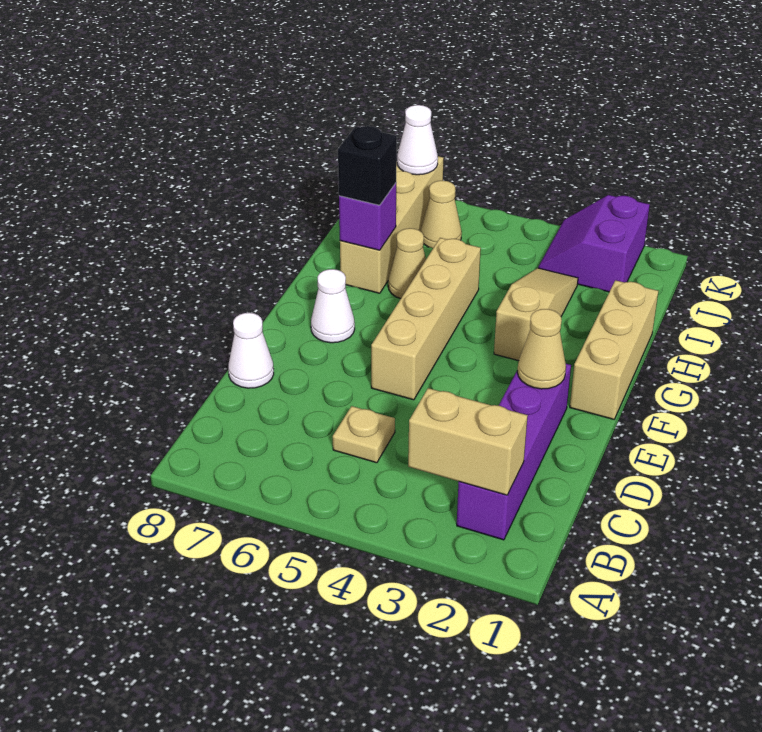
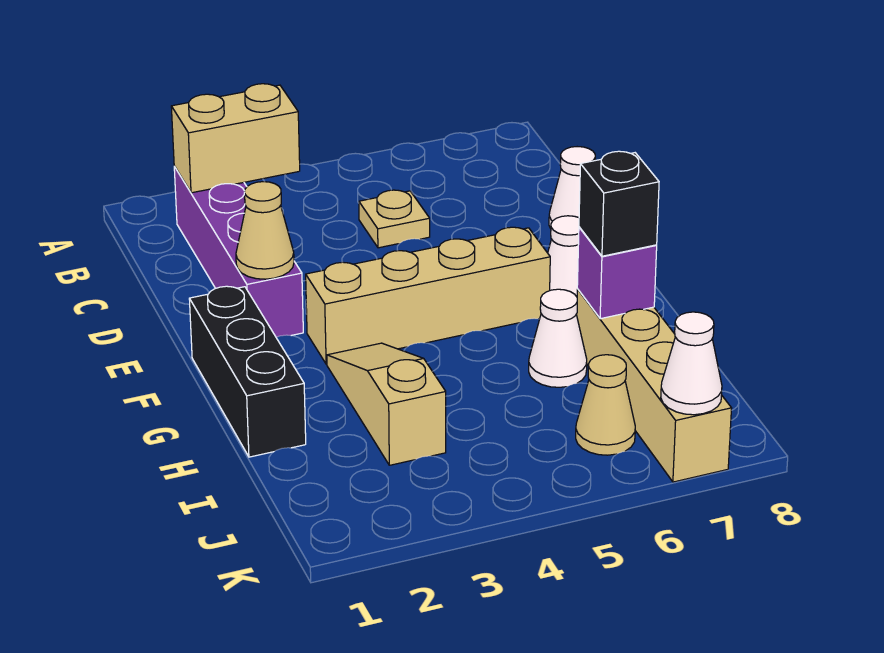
tan 1x4 brick [371,238,481,400] -> tan 1x4 brick turned to [306,227,550,364]
tan 1x3 brick [570,280,658,419] -> black 1x3 brick [189,286,306,457]
tan 1x3 slope [494,268,578,361] -> tan 1x3 slope turned to [327,343,446,465]
tan 1x1 cone [388,228,426,299] -> white 1x1 cone [529,289,587,387]
purple 2x2 slope [538,195,650,292] -> none

